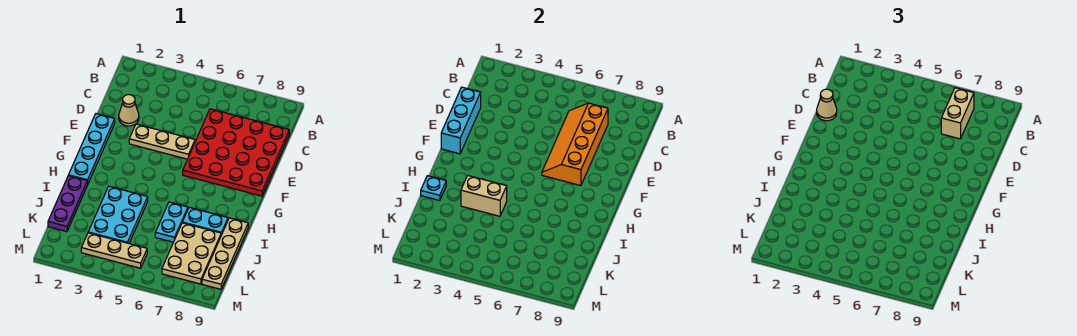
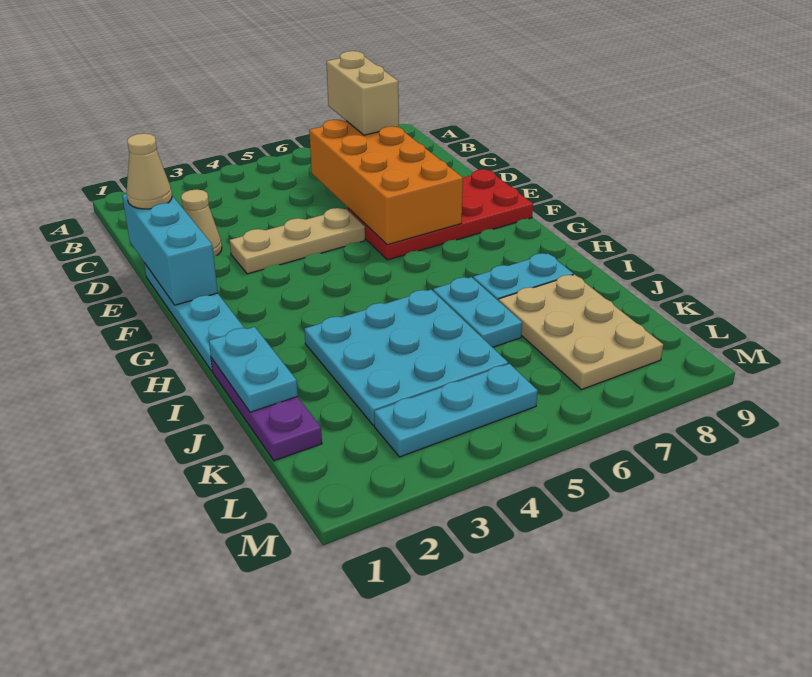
red 4x4 plate [183,109,289,196] -> red 2x4 plate [348,169,533,260]
orange 2x4 slope [542,103,608,186] -> orange 2x4 brick [309,120,463,245]
cyan 1x1 plate [421,176,446,201] -> cyan 1x2 plate [209,327,298,412]
cyan 2x3 plate [88,186,148,243] -> cyan 3x3 plate [305,290,508,425]
tan 1x2 brick [461,176,507,216] -> none
tan 1x4 plate [202,218,248,289] -> none
tan 1x3 plate [81,233,147,268] -> cyan 1x3 plate [374,364,538,457]

